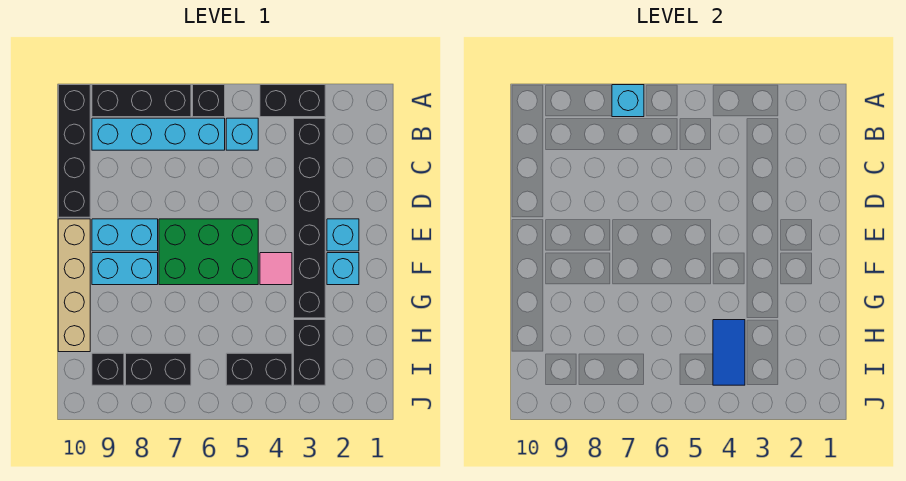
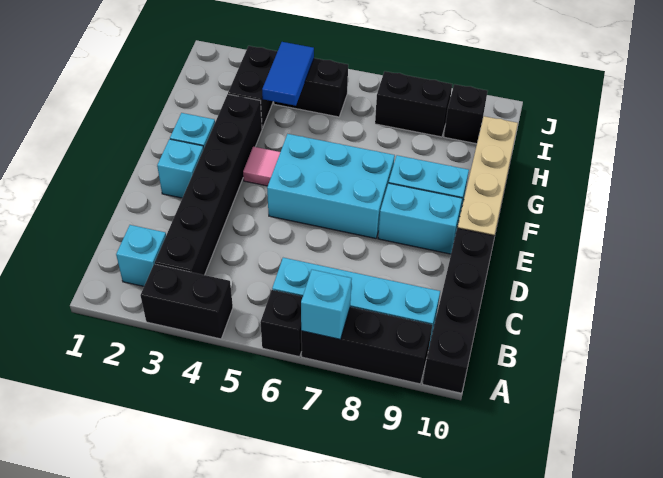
cyan 1x1 brick [226,118,258,150] -> cyan 1x1 brick moved to [116,225,166,286]
green 2x3 brick [159,219,258,285] -> cyan 2x3 brick [267,134,395,238]

